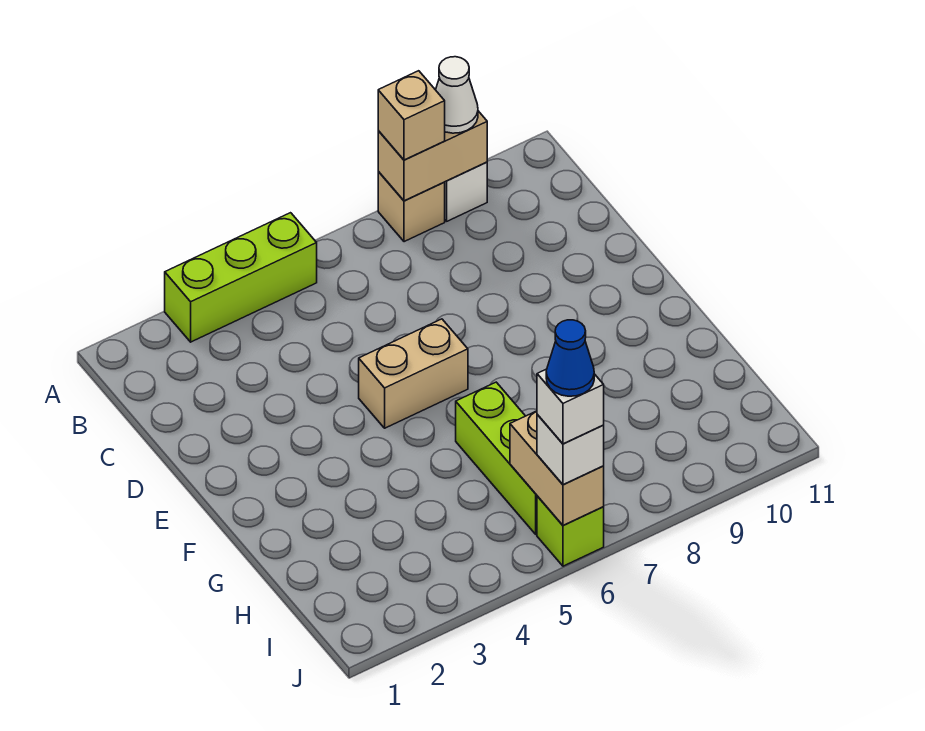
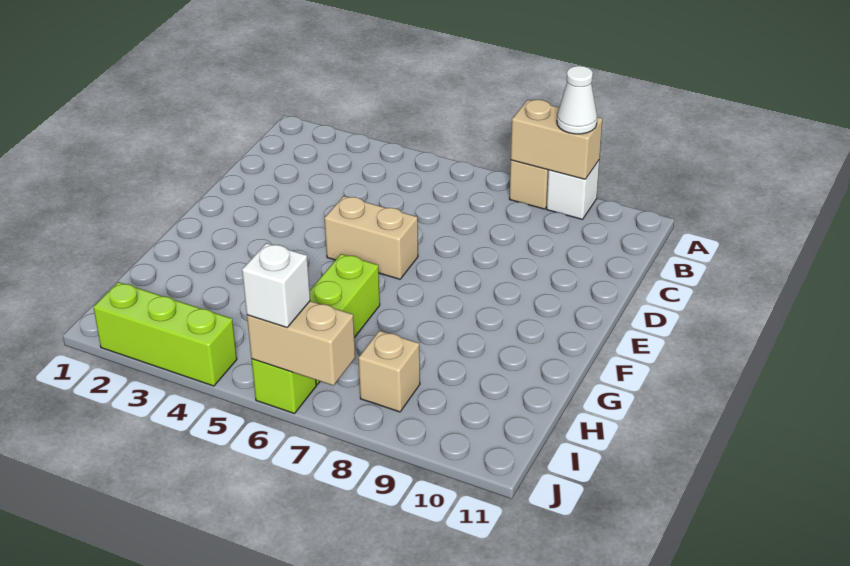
lime 1x3 brick [165,213,317,342] -> lime 1x3 brick moved to [93,282,237,386]
tan 1x1 brick [378,71,445,160] -> tan 1x1 brick moved to [358,331,420,412]
tan 1x2 brick [510,411,604,526] -> tan 1x2 brick turned to [247,301,355,386]
white 1x1 brick [537,369,604,444] -> none
blue 1x1 cone [546,320,594,396] -> none

